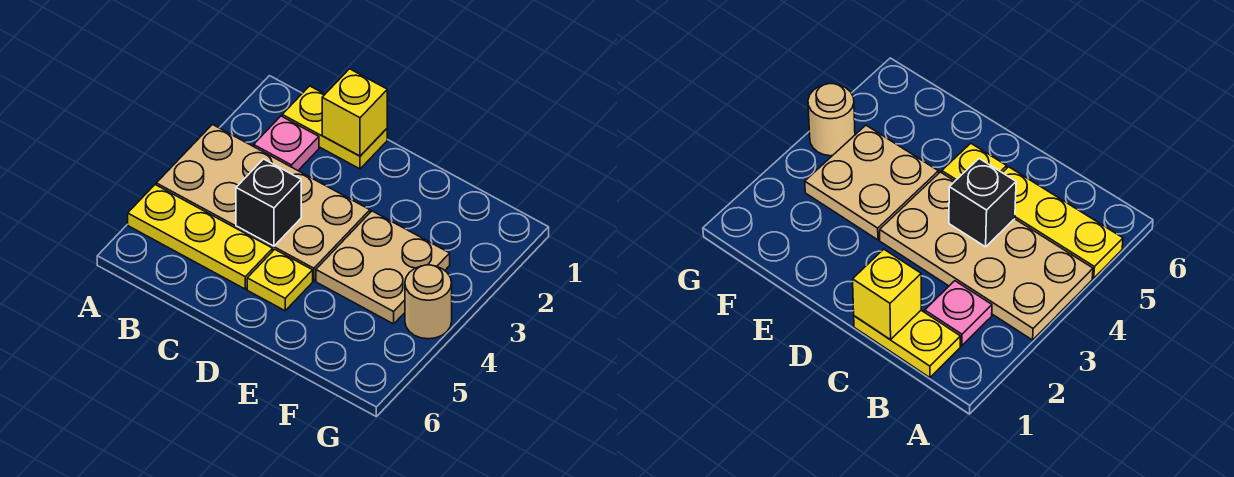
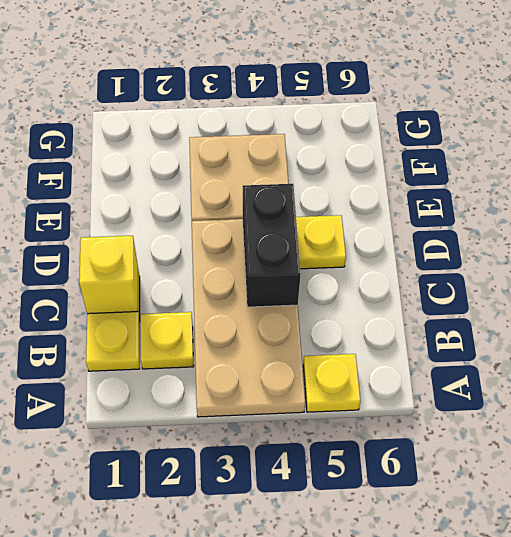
yellow 1x3 plate [128,185,273,289] -> yellow 1x1 plate [303,354,361,412]
pink 1x1 plate [254,116,319,170] -> yellow 1x1 plate [141,312,194,369]
black 1x1 brick [236,159,301,246] -> black 1x2 brick [243,184,301,307]
tan 1x1 round brick [405,265,452,339] -> none

